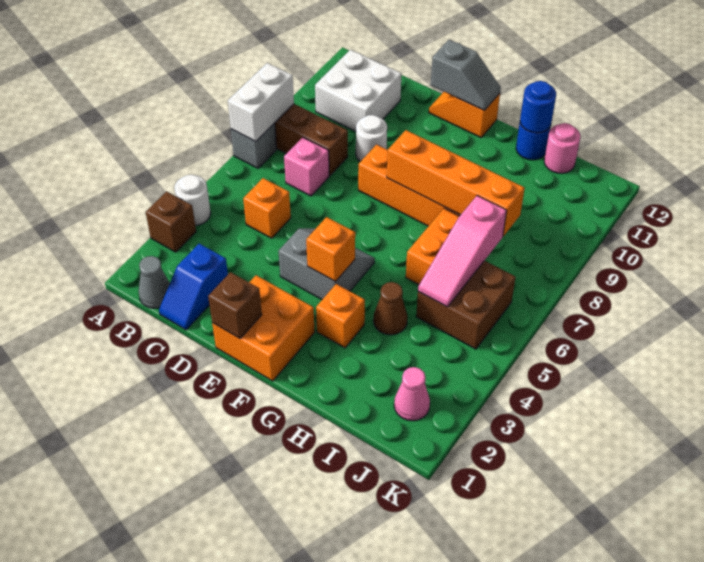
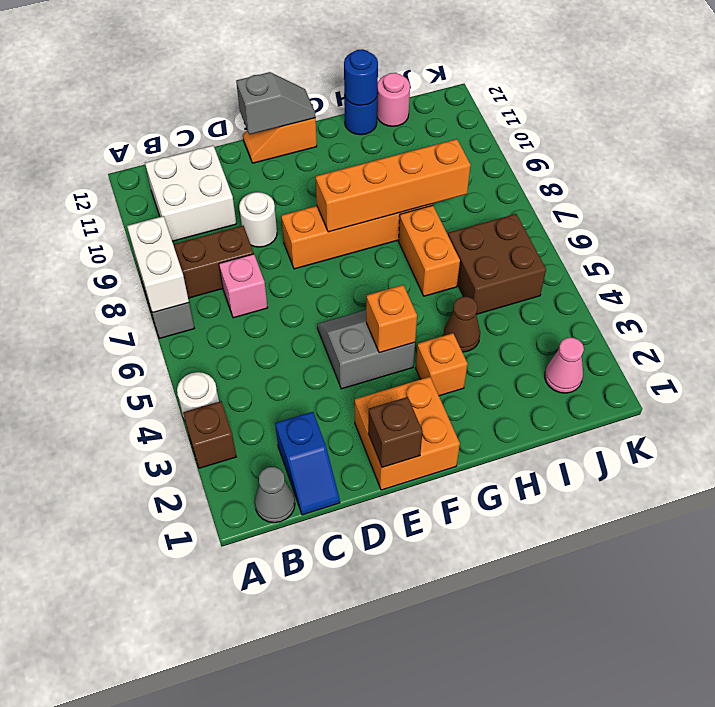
orange 1x1 brick [243,178,291,238] -> none
pink 1x3 slope [418,196,507,307] -> none

